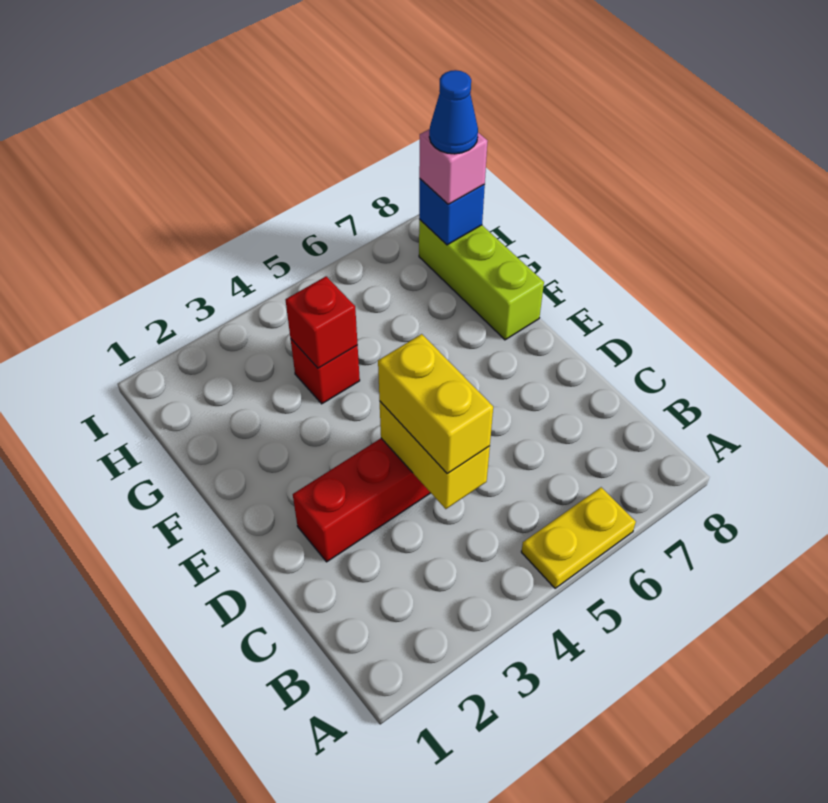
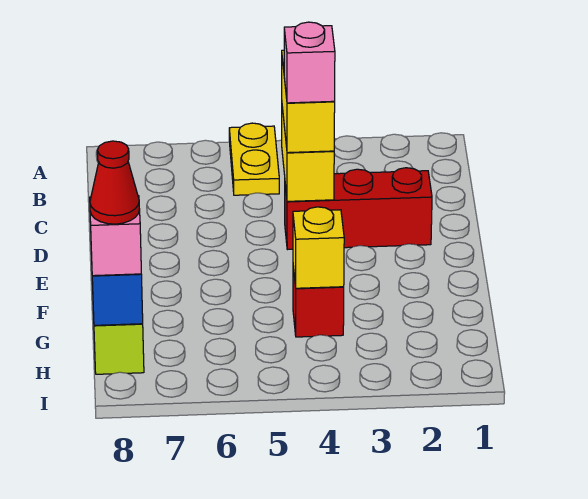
yellow 1x2 plate [521,487,636,588] -> yellow 1x2 plate turned to [229,123,279,195]
none -> pink 1x1 brick [284,22,335,103]
red 1x1 brick [286,276,358,368] -> yellow 1x1 brick [293,207,344,288]
blue 1x1 cone [429,70,478,154] -> red 1x1 cone [90,141,139,224]

